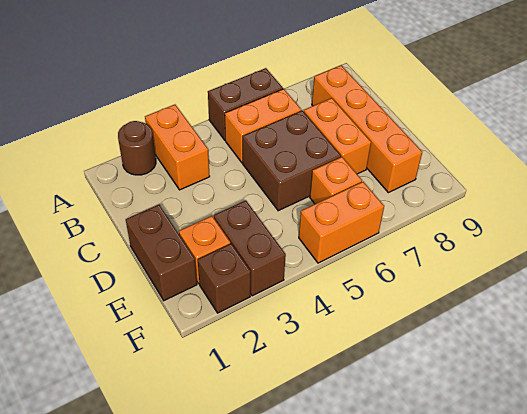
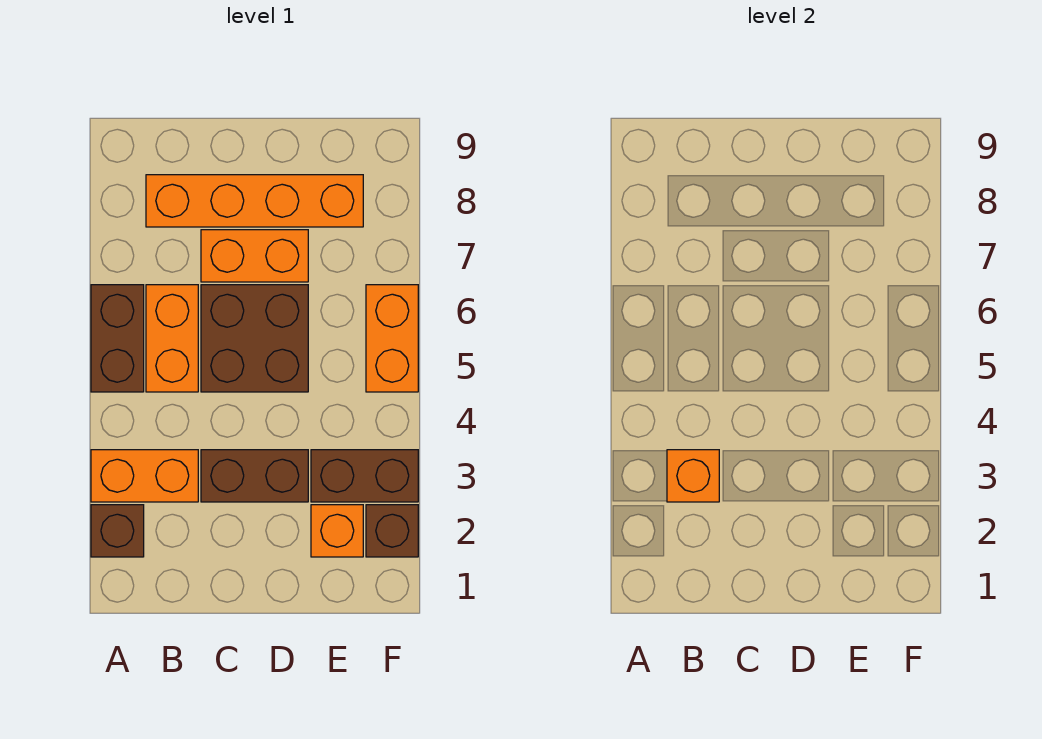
brown 1x1 round brick [118,121,156,175] -> brown 1x1 brick [91,505,144,557]
brown 1x2 brick [126,205,197,301] -> brown 1x2 brick moved to [201,450,308,502]
orange 1x1 brick [310,157,362,204] -> orange 1x1 brick moved to [667,450,719,502]

